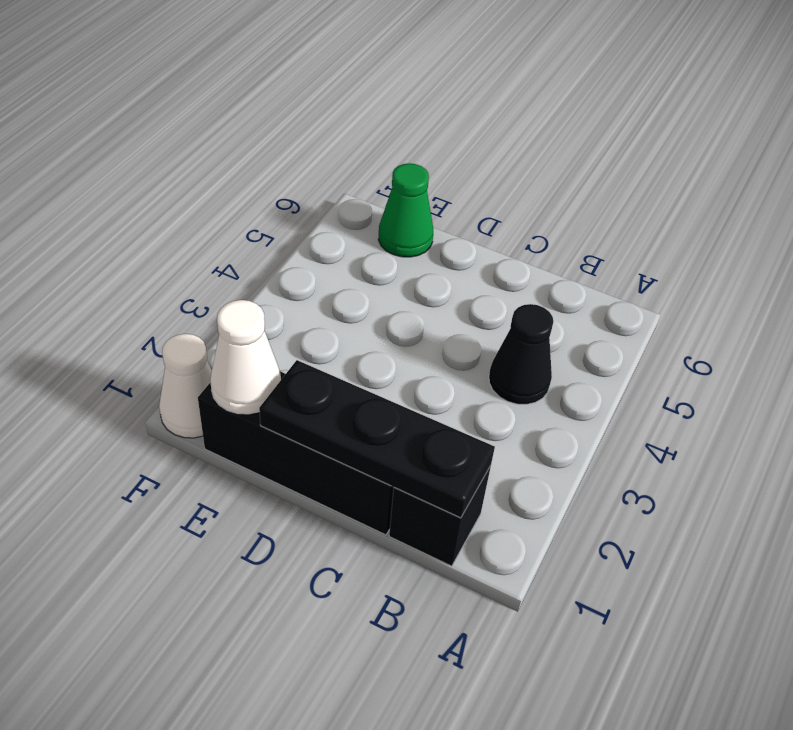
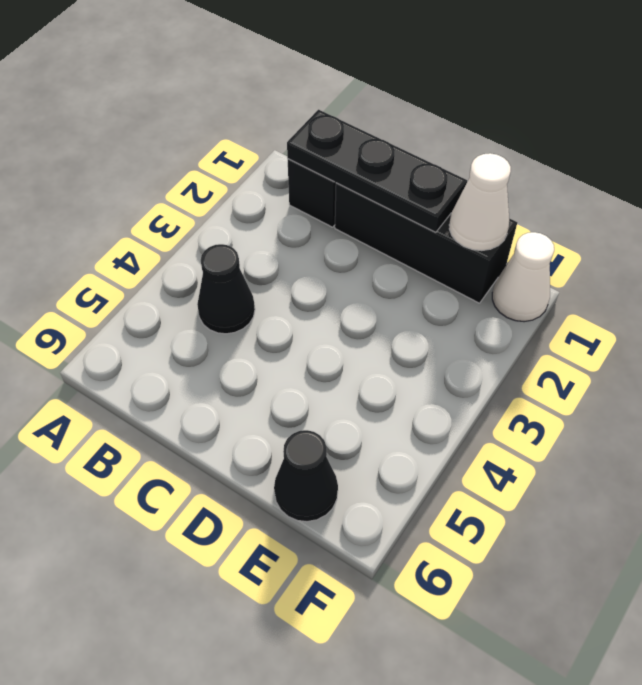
green 1x1 cone [378,163,433,257] -> black 1x1 cone [274,430,338,522]

